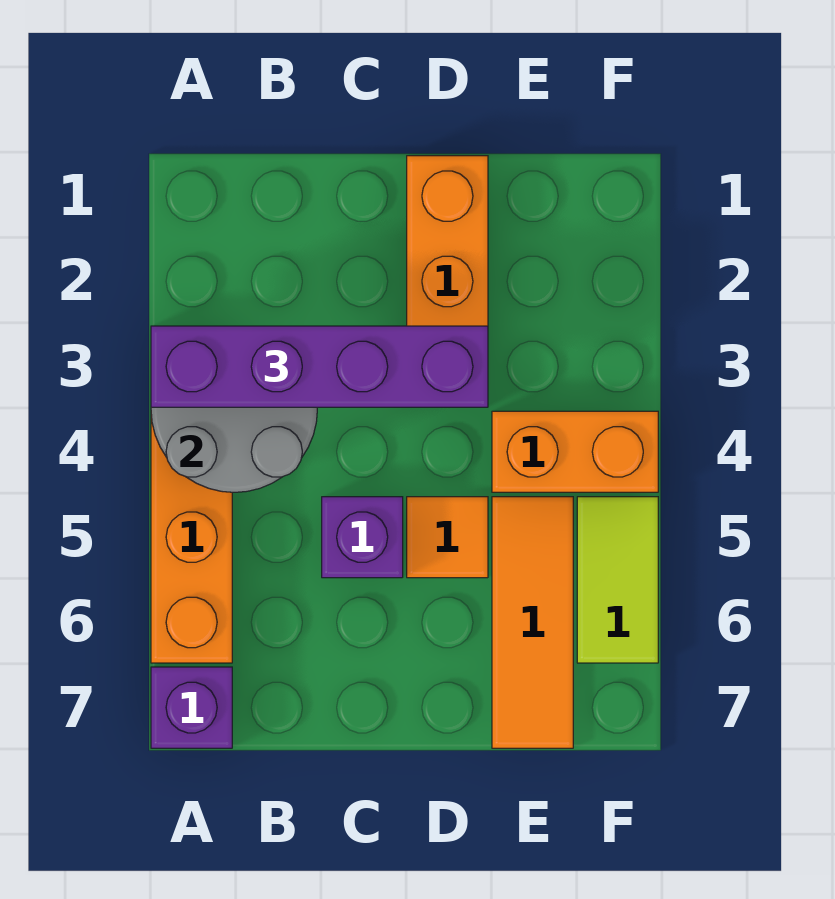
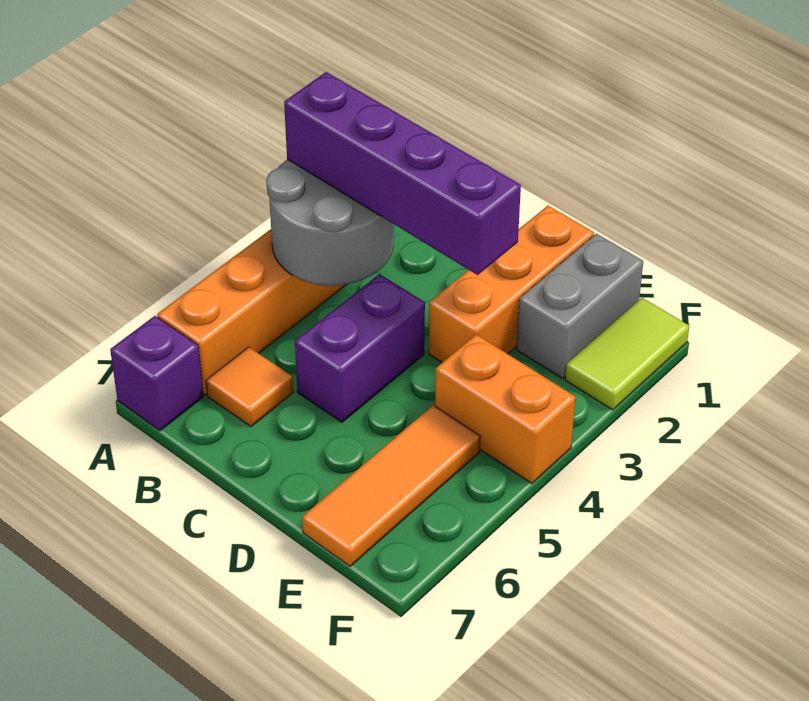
purple 1x1 brick [322,497,403,578] -> purple 1x2 brick [295,274,425,422]
orange 1x1 tile [407,497,488,578] -> orange 1x1 tile moved to [206,347,293,427]
none -> grey 1x2 brick [517,234,643,379]
lime 1x2 tile [577,497,658,663] -> lime 1x2 tile moved to [565,298,689,410]

